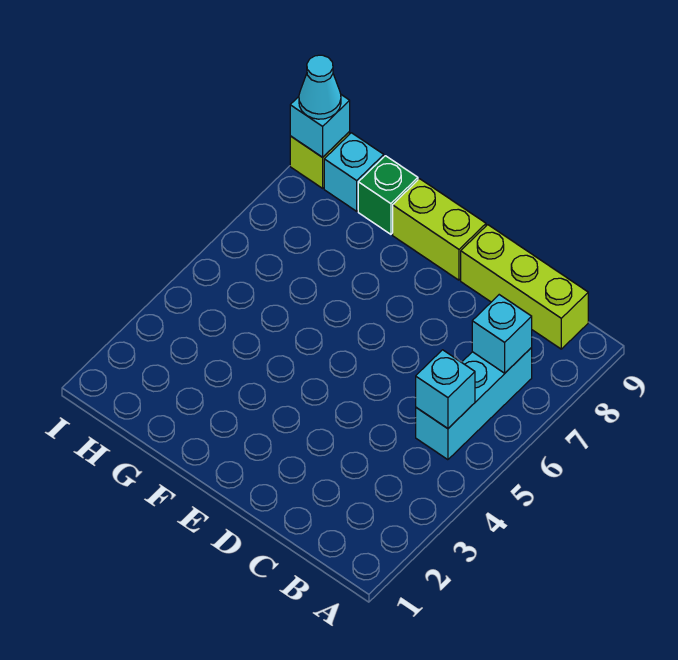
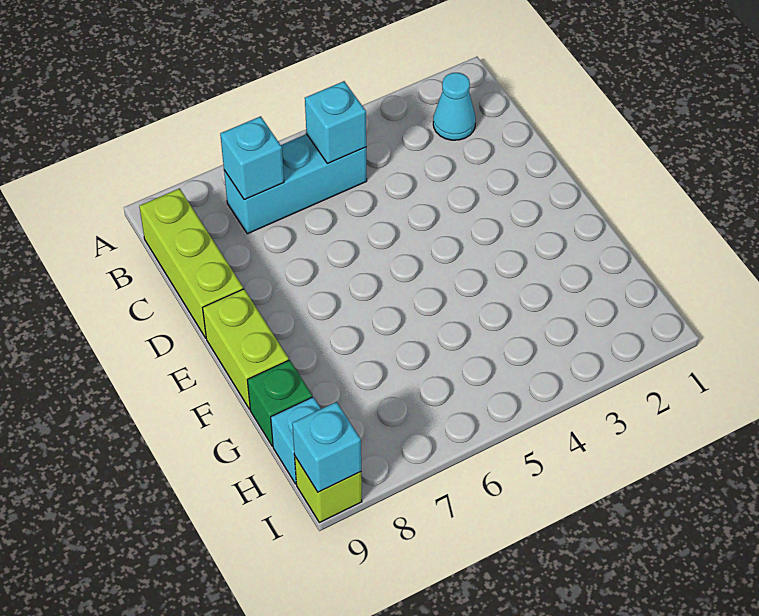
cyan 1x1 cone [299,55,341,119] -> cyan 1x1 cone moved to [433,73,476,140]

